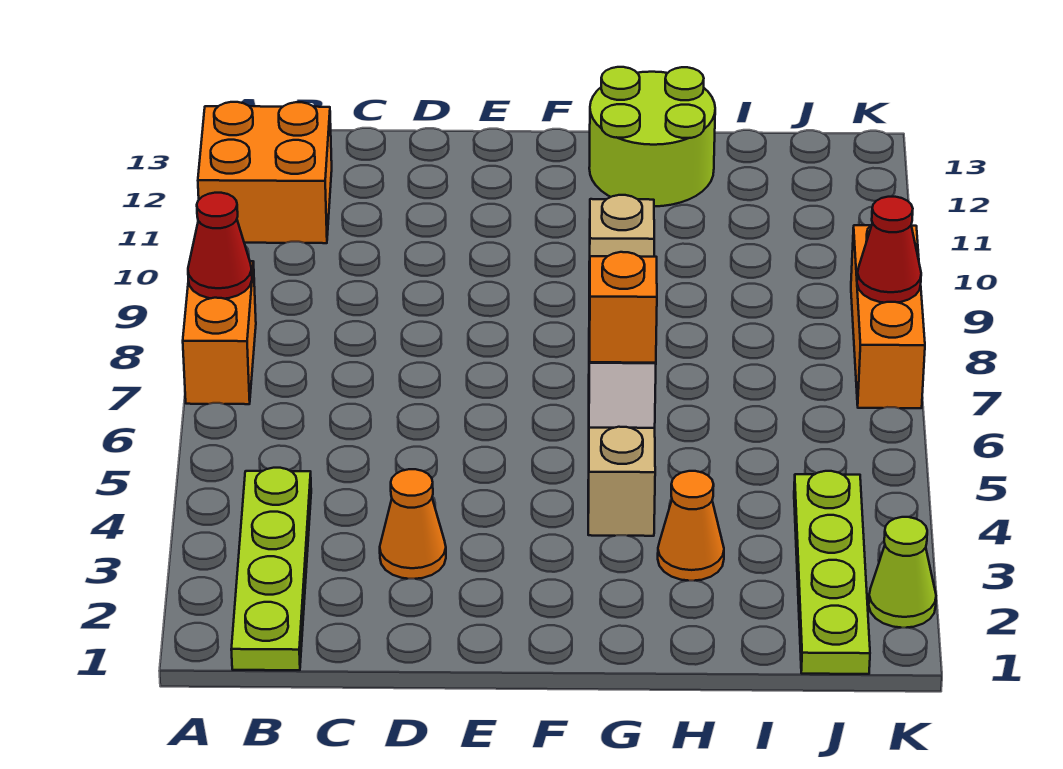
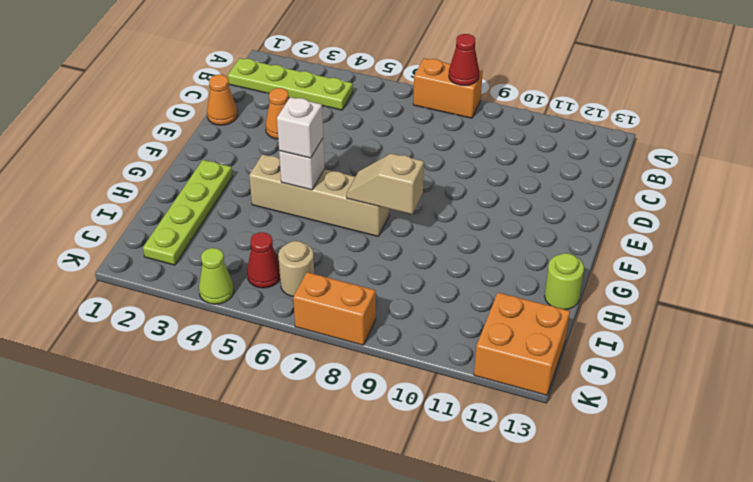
orange 2x2 brick [198,102,332,243] -> orange 2x2 brick moved to [474,293,570,395]
orange 1x1 brick [589,252,657,363] -> white 1x1 brick [277,97,323,158]
lime 2x2 round brick [589,67,715,206] -> lime 1x1 round brick [545,253,584,310]
orange 1x1 cone [658,471,724,581] -> orange 1x1 cone moved to [207,75,237,125]
lime 1x4 plate [794,471,870,674] -> lime 1x4 plate turned to [143,160,233,265]
none -> tan 1x1 round brick [278,241,314,296]
lime 1x1 cone [869,517,936,628] -> lime 1x1 cone moved to [199,248,234,304]
orange 1x3 brick [851,225,925,408] -> orange 1x2 brick [293,272,376,345]
red 1x1 cone [857,197,921,303] -> red 1x1 cone moved to [247,232,280,288]

